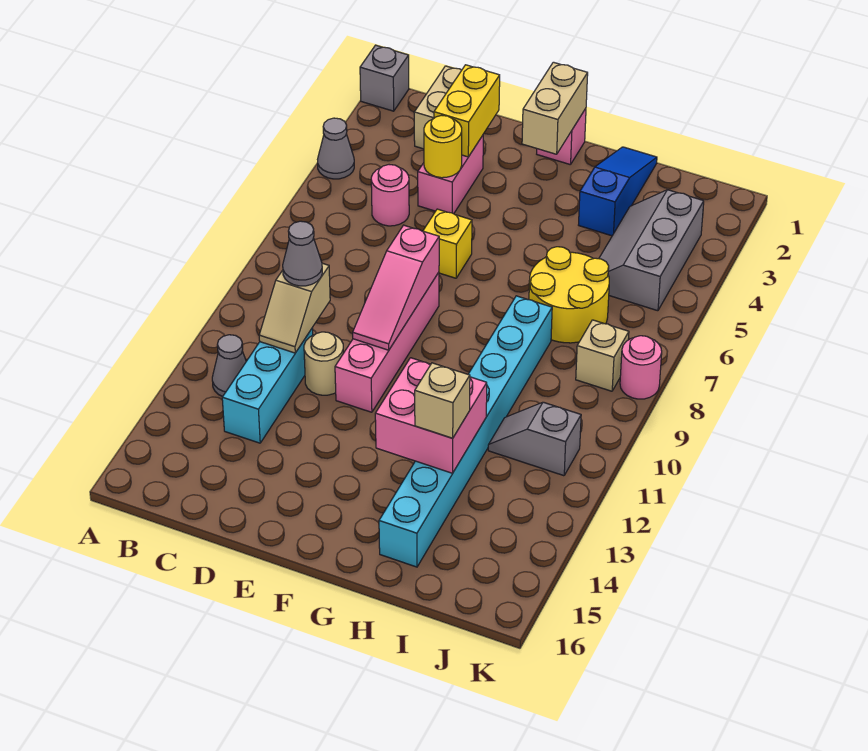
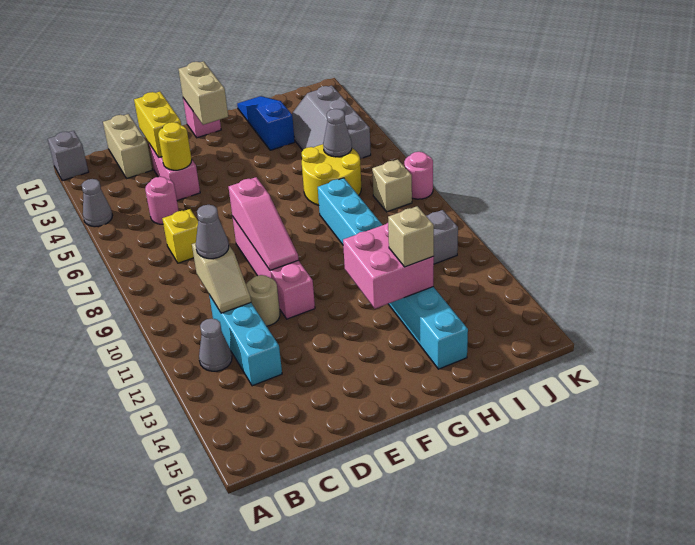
yellow 1x1 brick [423,209,472,278] -> yellow 1x1 brick moved to [162,209,198,263]
none -> grey 1x1 cone [323,109,352,157]

